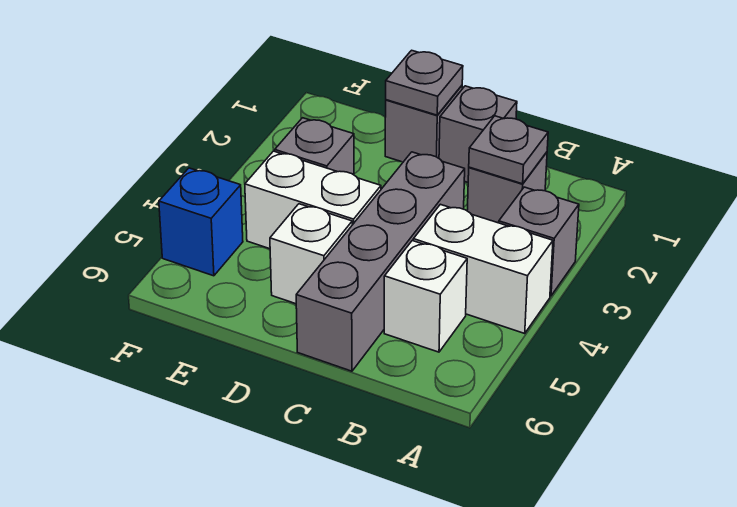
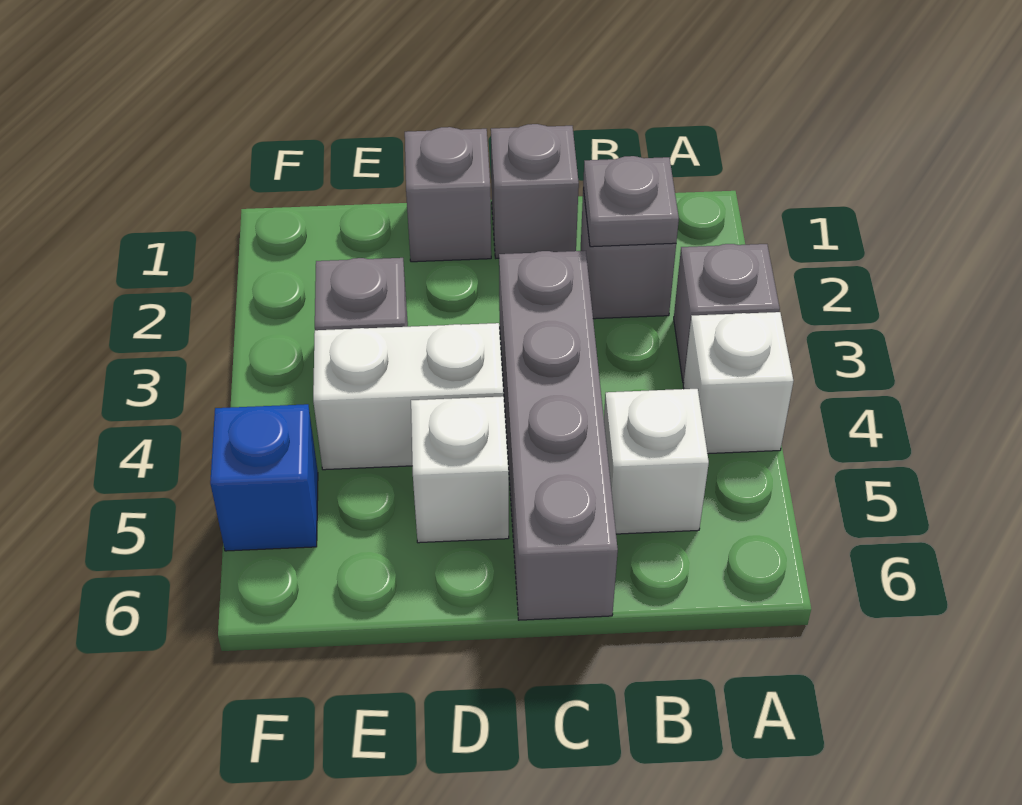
white 1x2 brick [413,204,553,333] -> white 1x1 brick [683,312,793,454]
grey 1x1 plate [386,50,463,115] -> none

